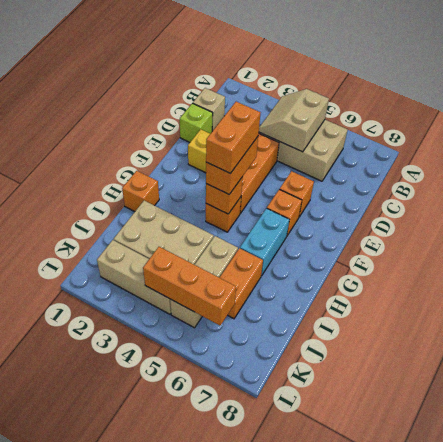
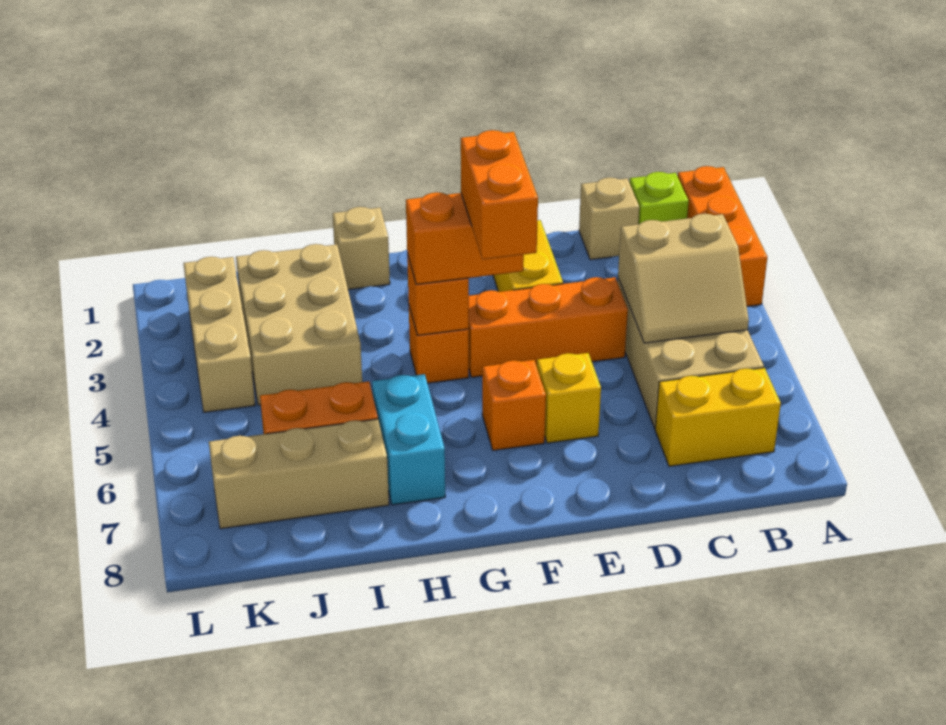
tan 2x2 slope [259,89,329,152] -> tan 2x2 slope turned to [618,214,749,343]
none -> yellow 1x2 brick [655,368,781,466]
lime 1x1 brick [180,103,213,142] -> lime 1x1 brick moved to [629,172,689,224]
orange 1x1 brick [280,171,314,217] -> yellow 1x1 brick [537,353,601,443]
orange 1x2 brick [206,102,260,173] -> orange 1x2 brick turned to [461,130,538,259]
cyan 1x2 brick [240,208,289,276] -> cyan 1x2 brick turned to [372,374,445,505]
orange 1x1 brick [122,171,159,212] -> tan 1x1 brick [332,207,390,289]
tan 1x3 brick [170,236,238,328] -> tan 1x3 brick moved to [209,419,389,529]
orange 1x3 brick [143,247,236,325] -> orange 1x3 brick moved to [678,166,767,306]

